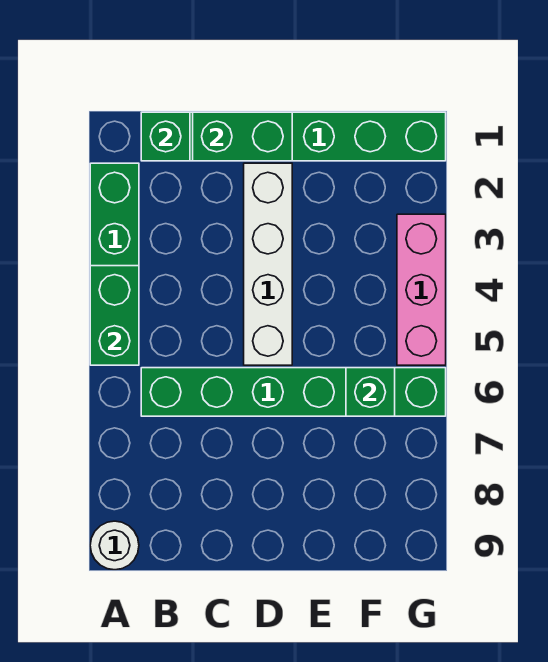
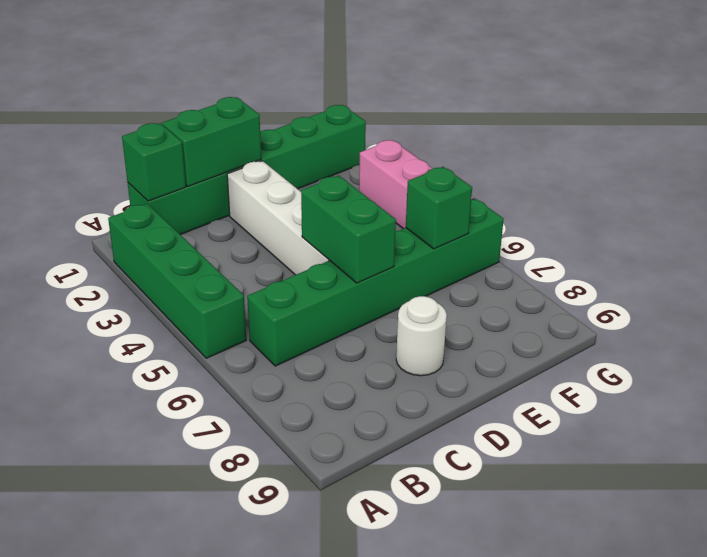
green 1x2 brick [90,266,139,365] -> green 1x2 brick moved to [301,175,396,283]
white 1x1 round brick [90,521,139,570] -> white 1x1 round brick moved to [396,296,447,376]

